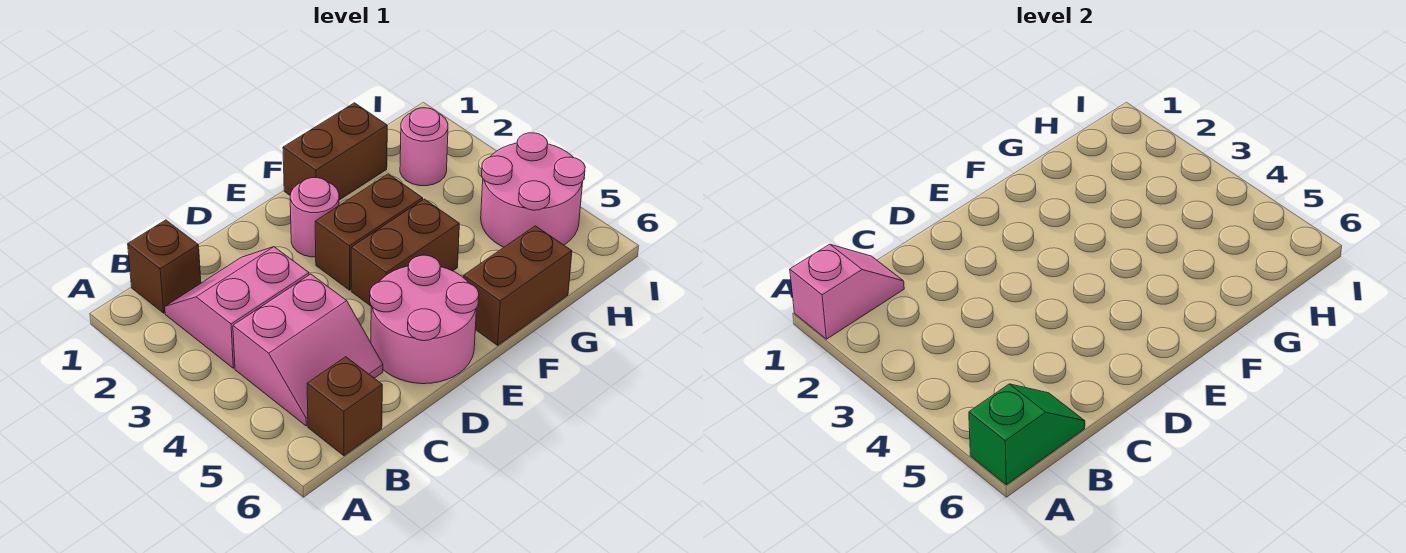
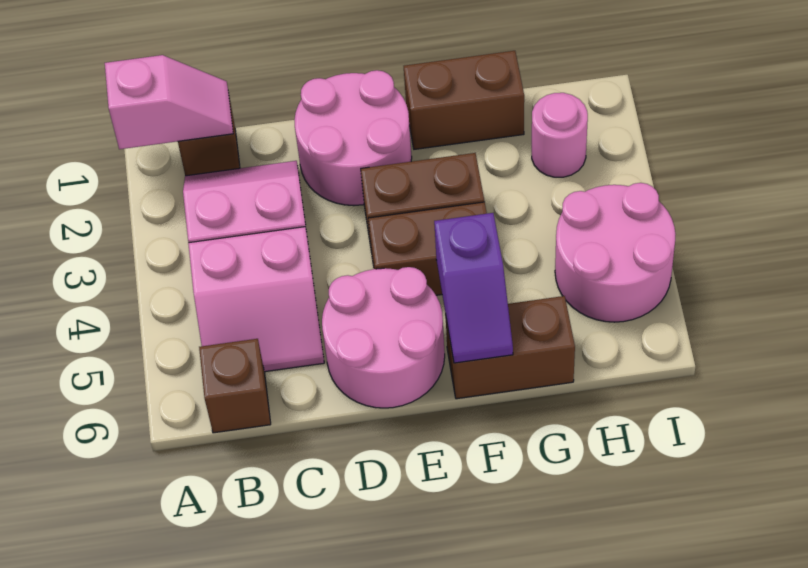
green 1x2 slope [969,384,1085,485] -> none
pink 1x1 round brick [290,178,339,257] -> pink 2x2 round brick [295,70,412,206]
none -> purple 1x2 slope [434,213,513,363]

